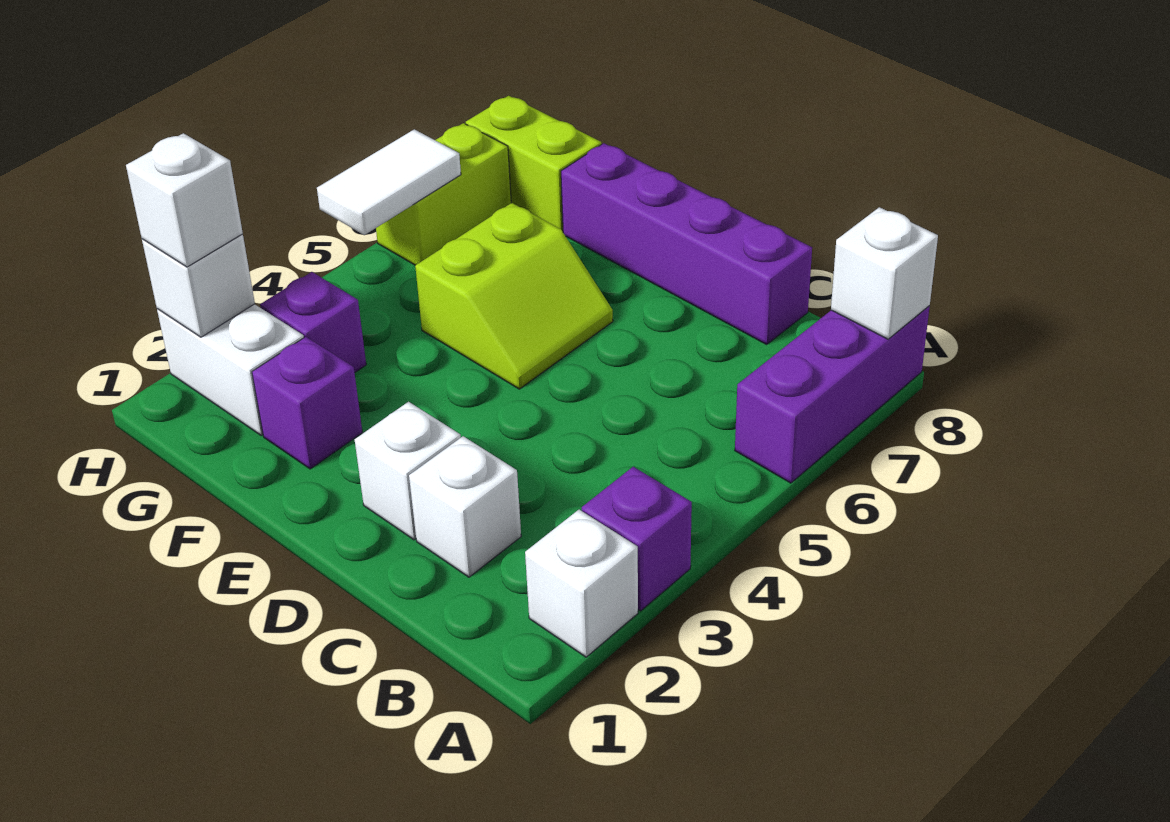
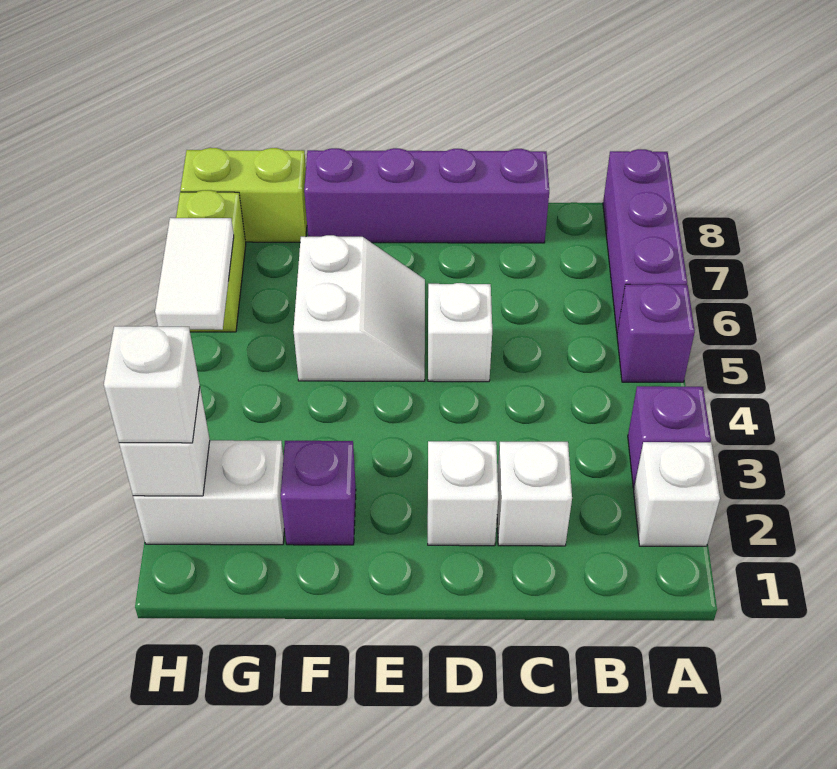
white 1x1 brick [831,207,938,339] -> white 1x1 brick moved to [428,283,492,382]
lime 2x2 slope [415,203,613,389] -> white 2x2 slope [293,235,425,381]
purple 1x1 brick [260,272,366,373] -> purple 1x1 brick moved to [617,284,695,382]

